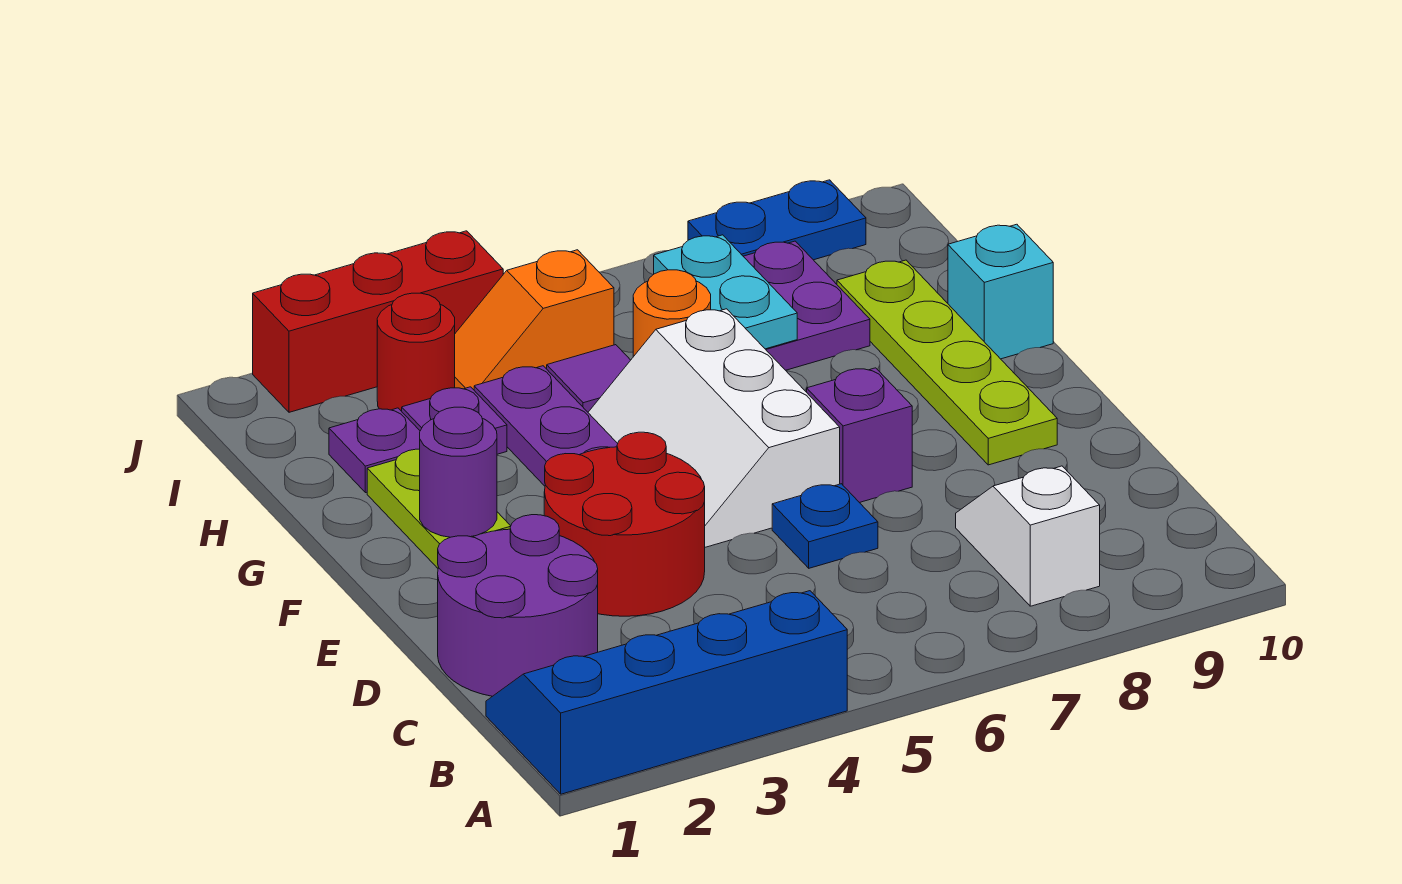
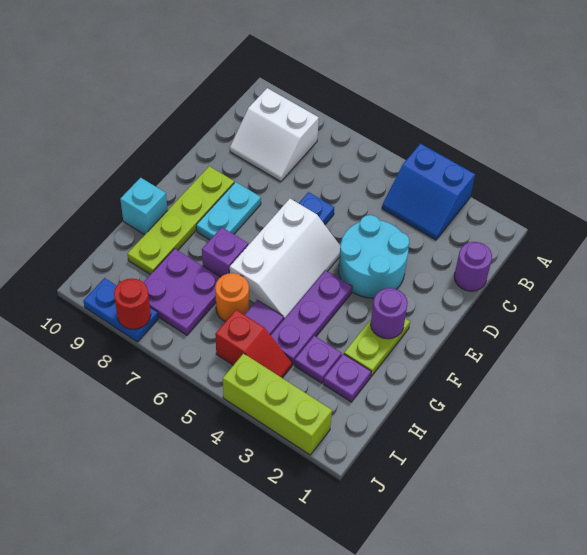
blue 2x4 slope [486,591,847,794] -> blue 2x2 slope [382,144,475,240]
white 1x2 slope [956,466,1100,606] -> white 2x2 slope [230,88,319,182]
purple 2x2 round brick [438,515,598,696] -> purple 1x1 round brick [454,242,492,291]
red 2x2 round brick [544,432,705,616] -> cyan 2x2 round brick [339,215,409,298]
purple 1x1 brick [807,368,912,503] -> purple 1x1 brick moved to [202,227,248,277]
cyan 1x2 plate [654,235,797,349] -> cyan 1x2 plate moved to [196,182,261,240]
red 1x1 round brick [377,293,455,411] -> red 1x1 round brick moved to [114,279,151,329]
orange 1x2 slope [455,250,614,390] -> red 1x2 slope [215,310,292,378]
red 1x3 brick [253,231,503,412] -> lime 1x3 brick [223,354,332,455]

